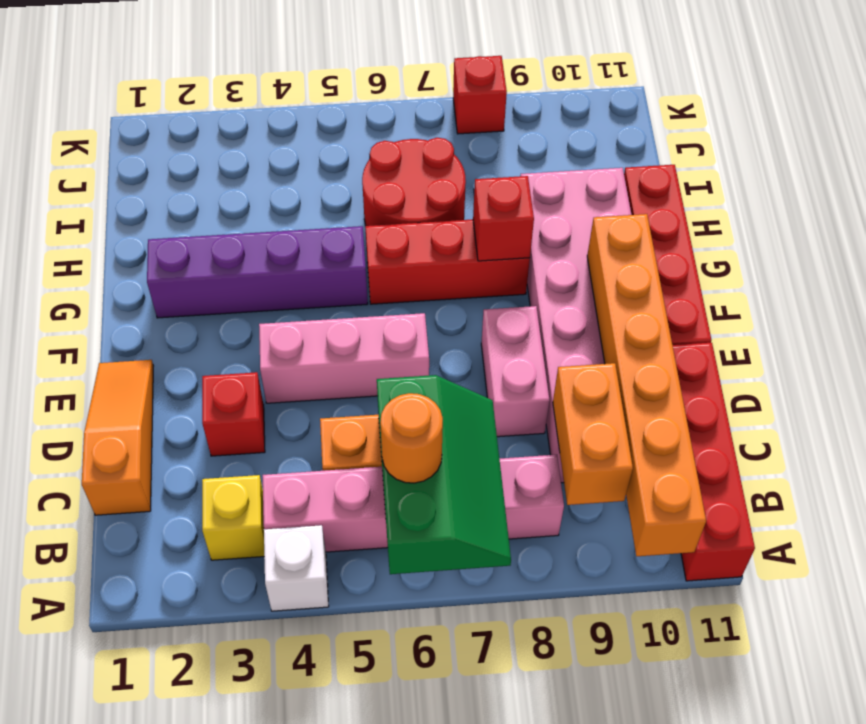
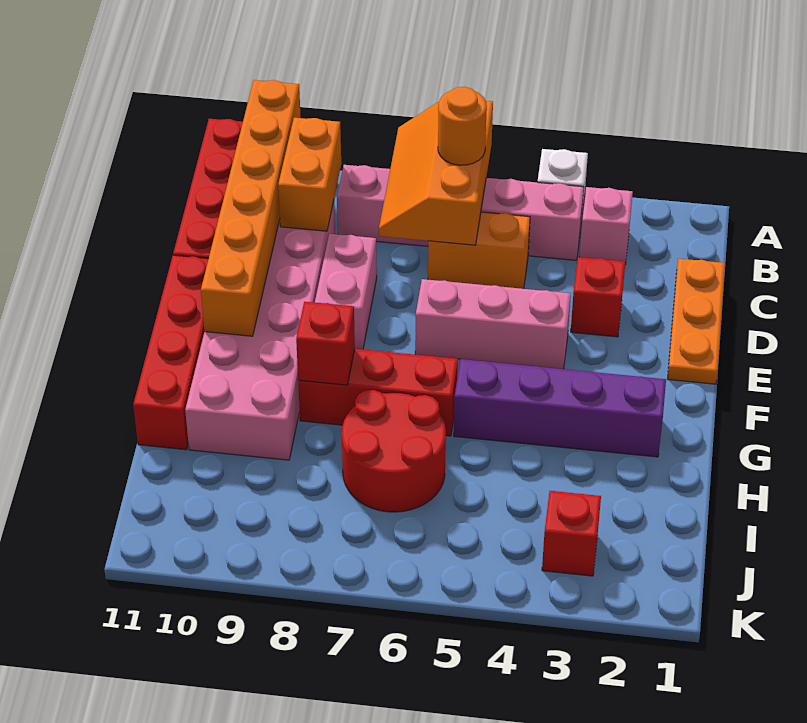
green 2x3 slope [377,375,511,574] -> orange 2x3 slope [379,101,493,245]
yellow 1x1 brick [202,475,264,560] -> pink 1x1 brick [580,187,633,265]
orange 1x3 slope [82,360,153,515] -> orange 1x3 plate [668,258,725,384]
red 1x1 brick [453,56,507,134] -> red 1x1 brick moved to [542,491,601,576]

